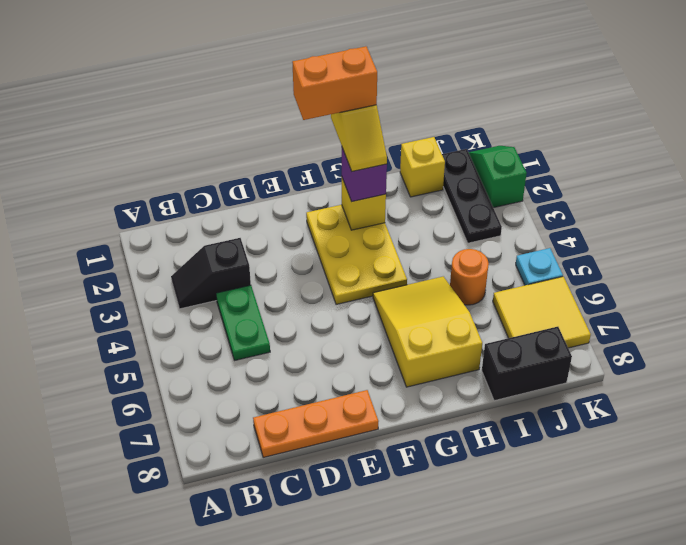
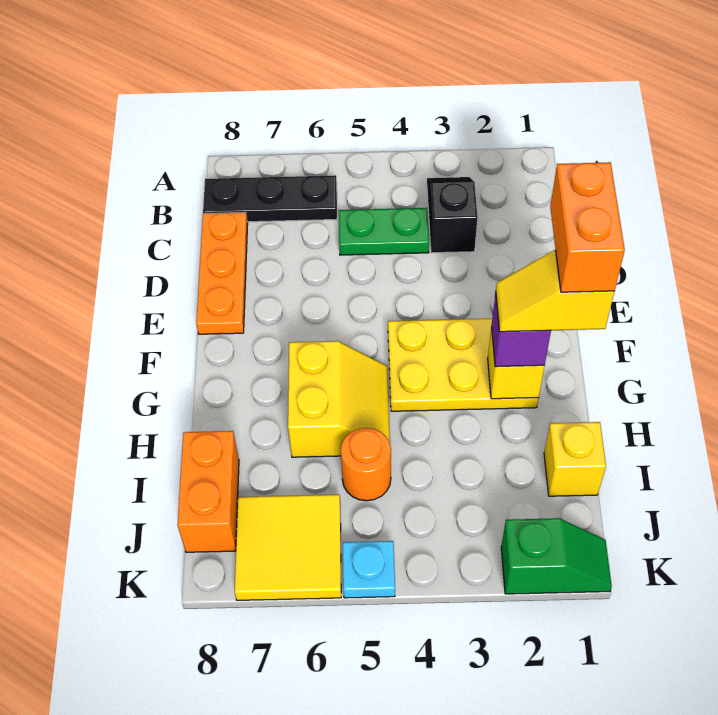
yellow 2x3 slope [373,276,482,387] -> yellow 2x2 slope [288,341,390,457]
black 1x2 brick [482,327,572,401] -> orange 1x2 brick [177,431,239,552]
black 1x3 plate [442,149,502,243] -> black 1x3 plate moved to [203,175,337,222]

